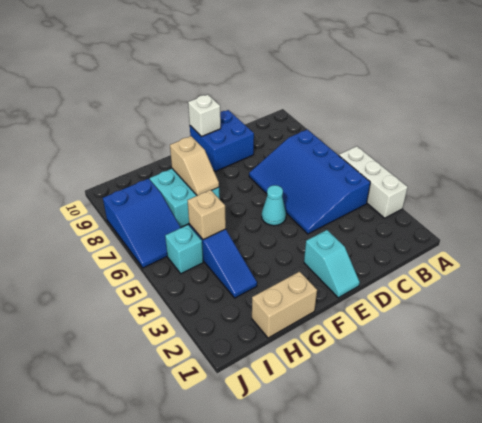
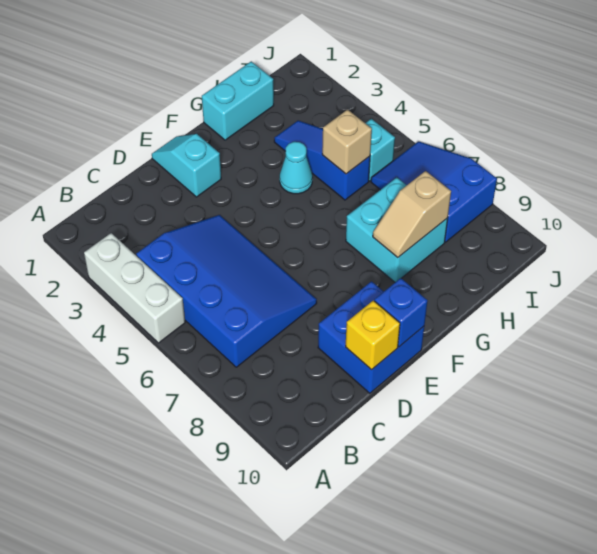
none -> yellow 1x1 brick [346,300,400,370]
cyan 1x1 cone [262,185,286,226] -> cyan 1x1 cone moved to [280,142,313,194]
white 1x1 brick [188,94,221,137] -> blue 1x1 brick [375,278,427,347]
tan 1x2 brick [252,272,317,338] -> cyan 1x2 brick [202,61,274,140]
tan 1x2 slope [170,136,219,196] -> tan 1x2 slope turned to [373,171,451,258]

